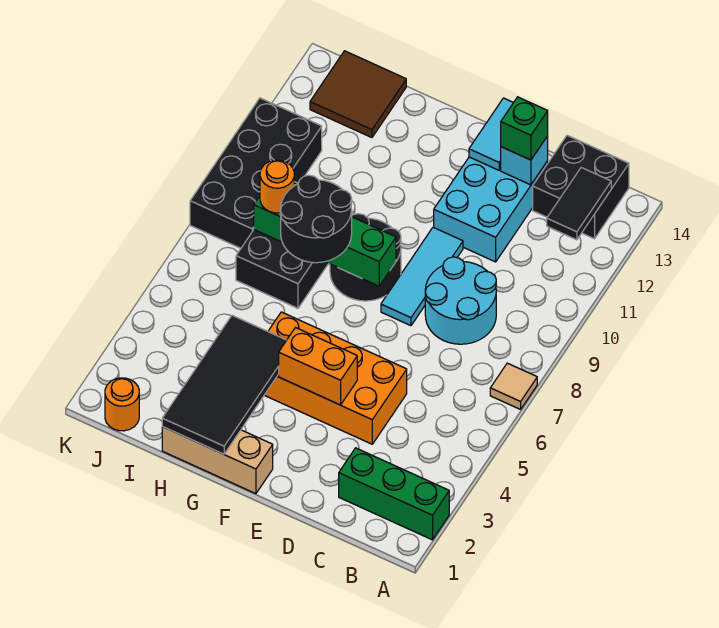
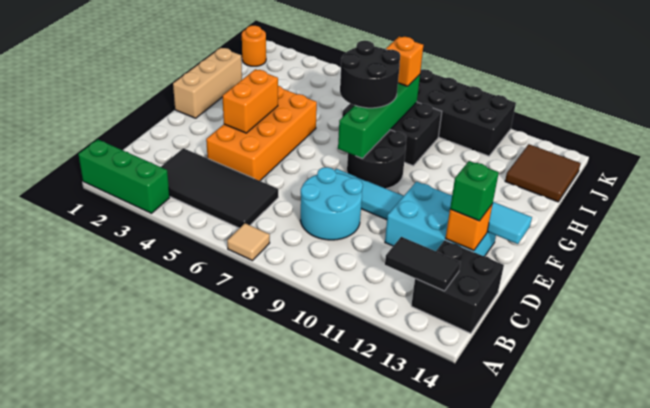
green 1x3 brick [339,448,449,540] -> green 1x3 brick turned to [78,139,170,213]
cyan 1x1 brick [501,136,548,185] -> orange 1x1 brick [445,204,493,251]
black 2x4 tile [162,315,287,454] -> black 2x4 tile moved to [161,148,278,228]
orange 1x1 round brick [260,160,294,213] -> orange 1x1 brick [386,37,423,86]

